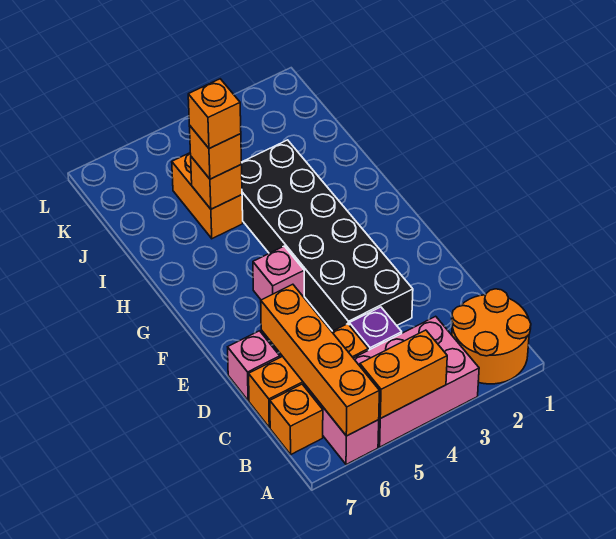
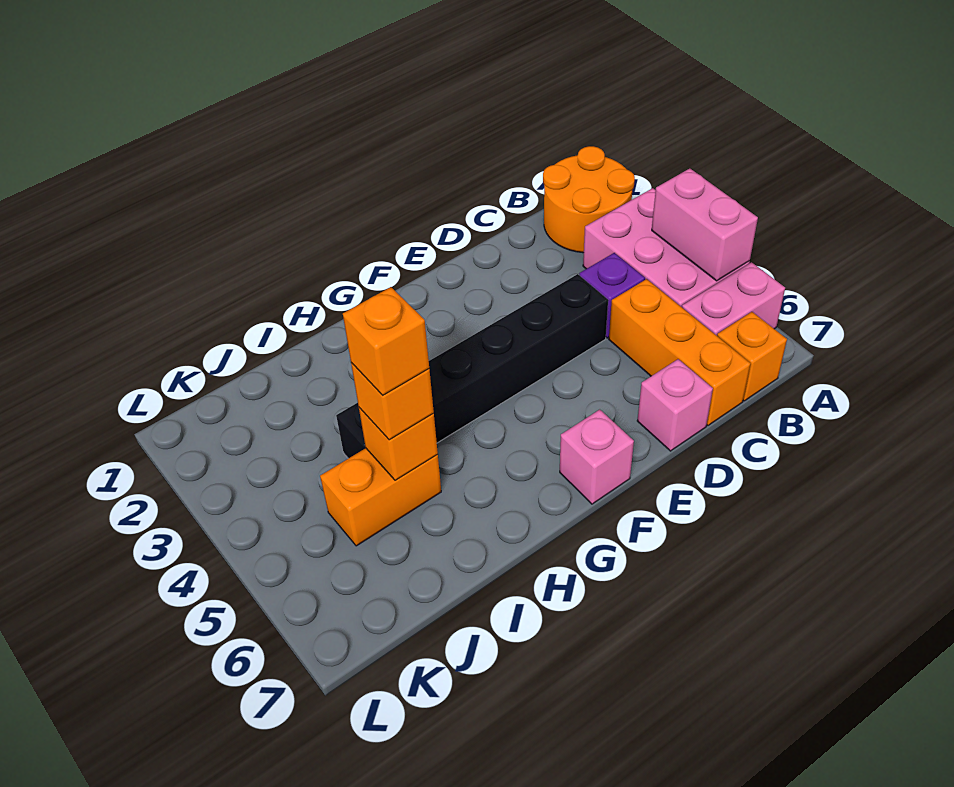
orange 1x2 brick [360,330,447,419] -> pink 1x2 brick [652,168,758,281]
orange 1x4 brick [261,284,379,436] -> none
black 2x6 brick [241,140,413,331] -> black 1x6 brick [336,274,608,458]
pink 1x1 brick [253,246,304,300] -> pink 1x1 brick moved to [560,410,634,504]

